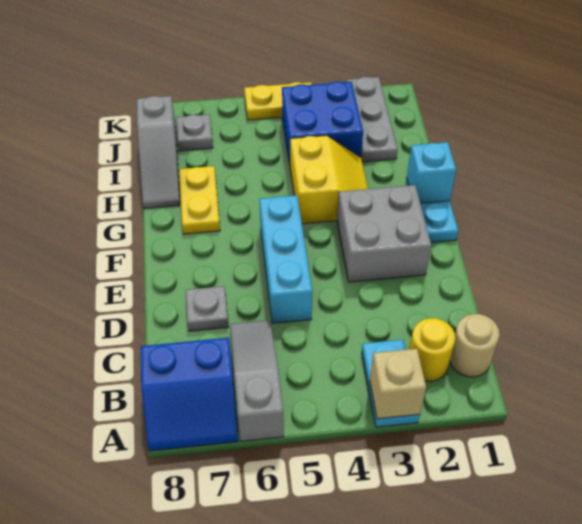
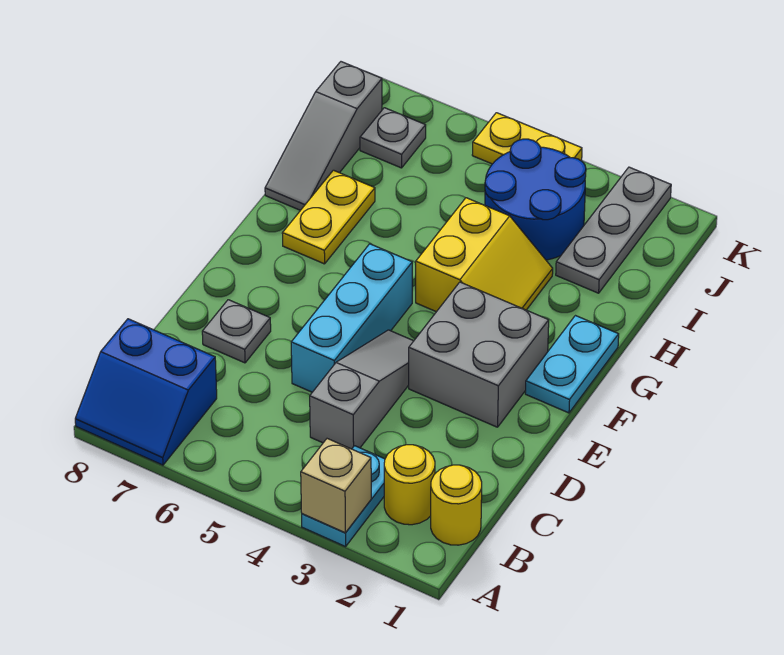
grey 1x3 slope [230,320,284,441] -> grey 1x3 slope moved to [310,330,413,449]
tan 1x1 round brick [450,314,500,377] -> yellow 1x1 round brick [431,465,482,545]
cyan 1x1 brick [407,142,456,203] -> none
blue 2x2 brick [282,81,363,164] -> blue 2x2 round brick [485,139,586,260]

